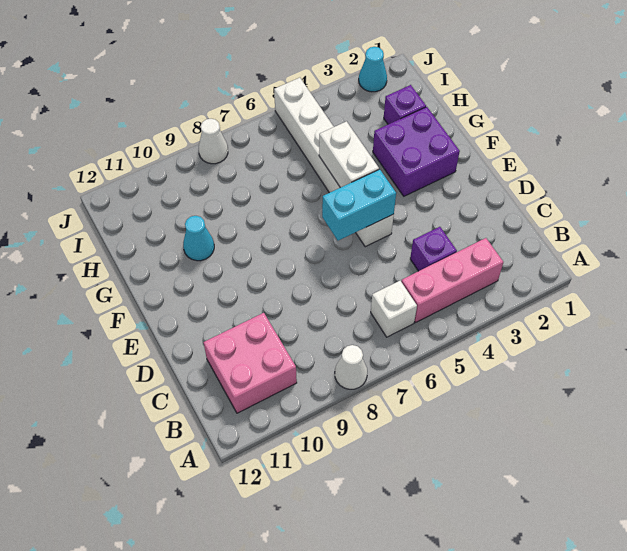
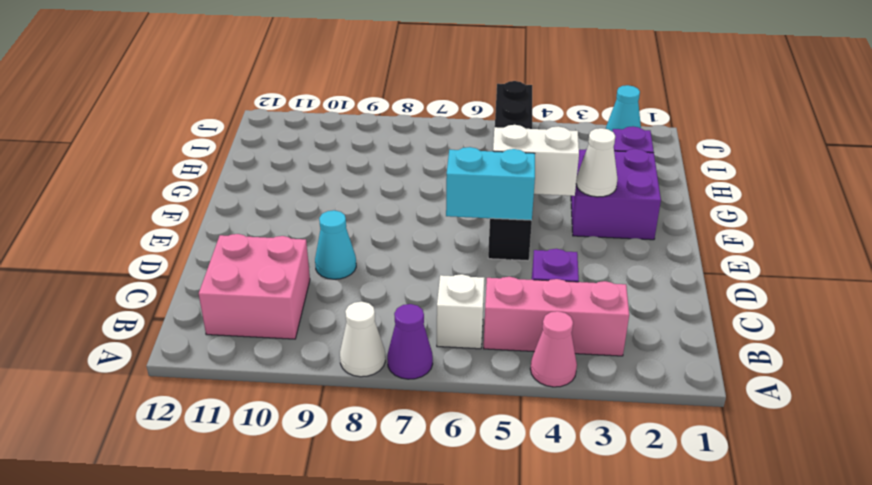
none -> pink 1x1 cone [530,311,577,387]
none -> purple 1x1 cone [387,304,433,379]
white 1x6 brick [274,78,394,247] -> black 1x6 brick [488,81,532,261]
white 1x2 brick [319,121,379,188] -> white 1x2 brick turned to [493,125,579,196]
cyan 1x1 cone [183,216,214,261] -> cyan 1x1 cone moved to [315,210,356,279]
white 1x1 cone [199,119,228,164] -> white 1x1 cone moved to [576,128,618,197]

